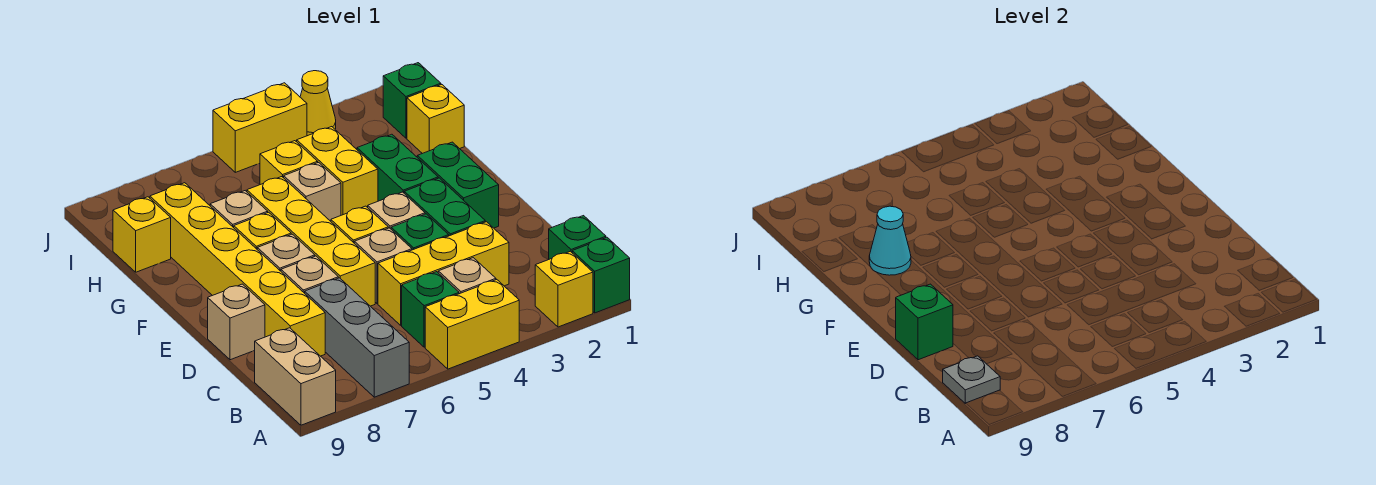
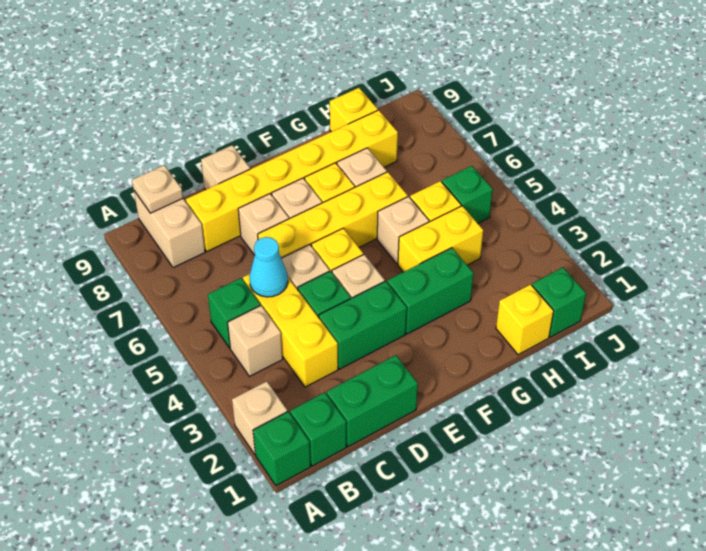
yellow 1x1 brick [535,251,593,327] -> tan 1x1 brick [232,381,287,454]
yellow 1x2 brick [425,280,519,369] -> none
grey 1x3 brick [305,278,409,397] -> none
tan 1x2 brick [255,328,336,425] -> tan 1x2 brick turned to [134,191,205,268]
grey 1x1 plate [943,356,1000,403] -> tan 1x1 plate [132,165,183,213]
green 1x1 brick [896,284,953,360] -> green 1x1 brick moved to [442,166,493,223]
green 1x2 brick [417,142,499,228] -> green 1x2 brick moved to [327,355,418,447]
cyan 1x1 cone [869,206,911,275] -> cyan 1x1 cone moved to [249,237,288,297]
yellow 1x1 cone [300,71,336,136] -> none
yellow 1x2 brick [213,83,307,172] -> none

